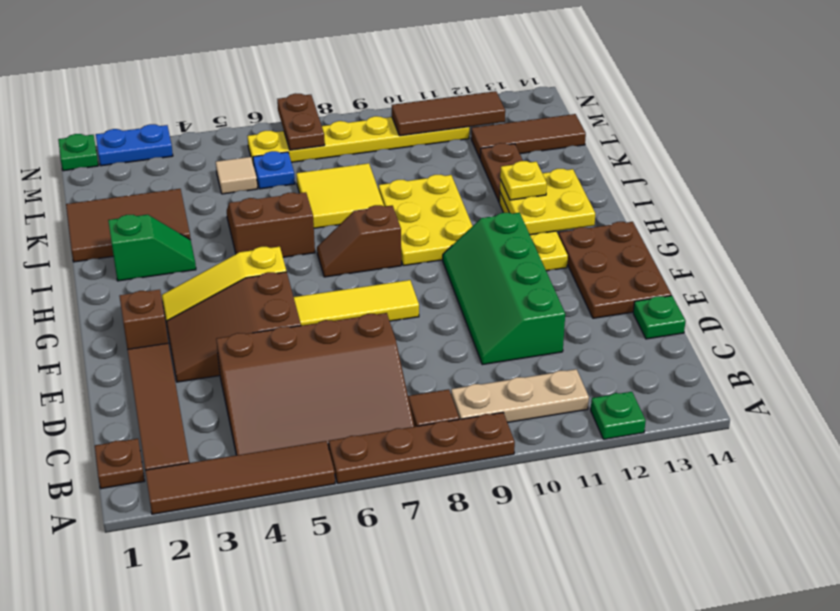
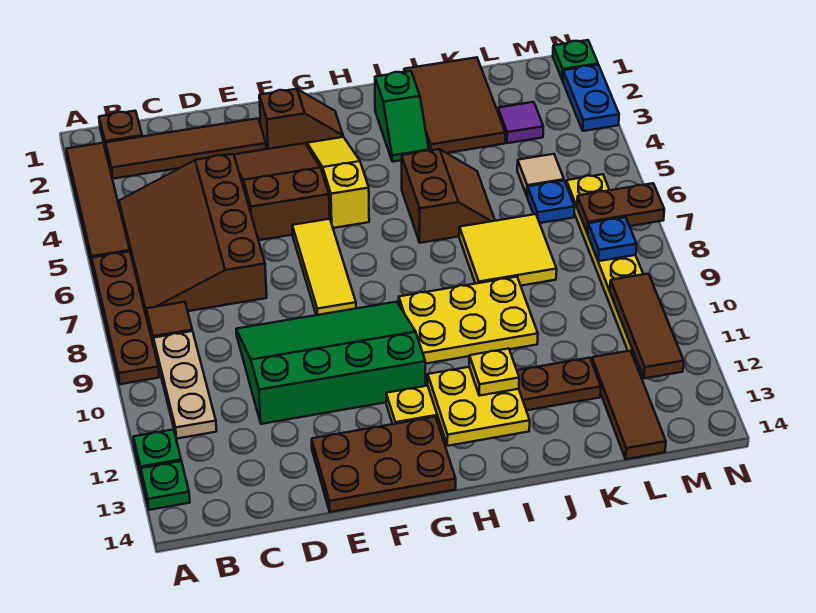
green 2x4 slope [443,213,565,365] -> green 3x4 slope [236,302,425,424]
green 1x1 plate [633,296,686,339] -> green 1x1 plate moved to [141,461,190,510]
brown 1x2 slope [317,205,401,277] -> none
none -> purple 1x1 tile [498,102,543,143]
none -> blue 1x1 plate [588,217,637,261]

